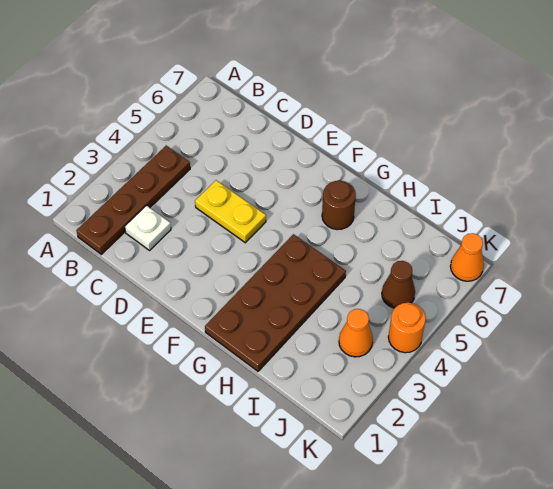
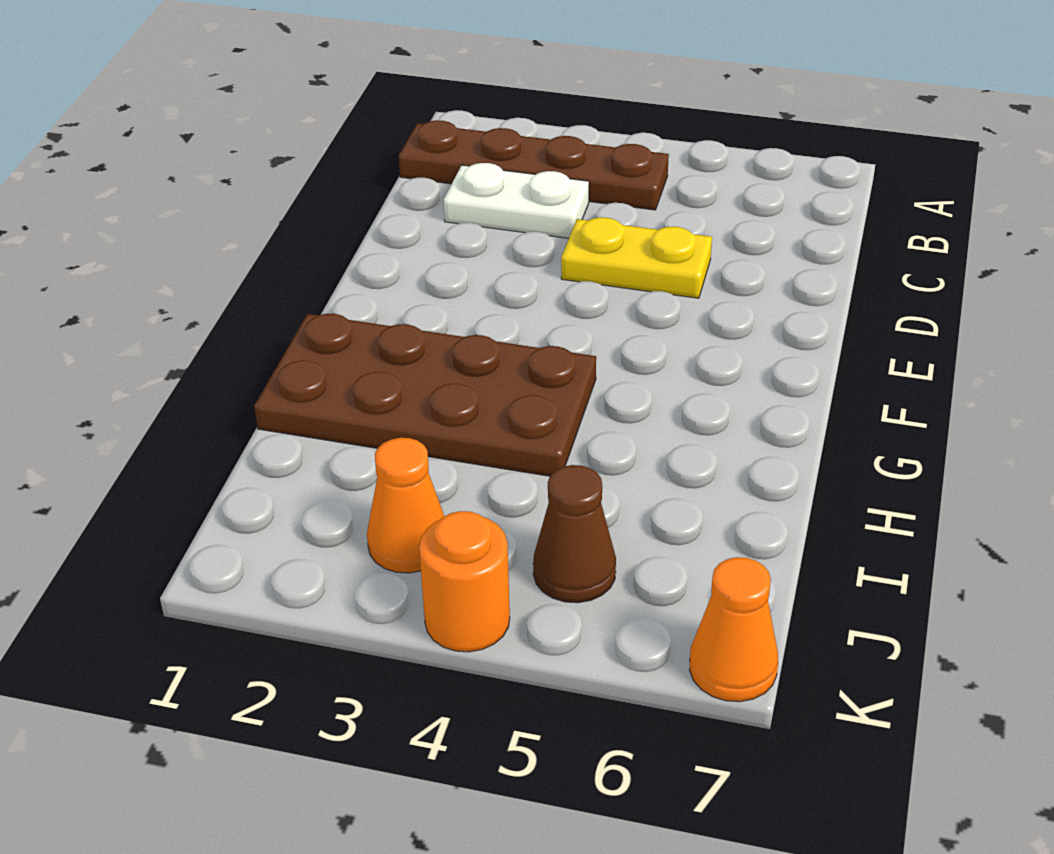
white 1x1 plate [125,206,171,250] -> white 1x2 plate [444,163,589,238]
yellow 1x2 plate [195,180,266,243] -> yellow 1x2 plate turned to [561,217,712,298]
brown 1x1 round brick [322,181,356,230] -> none

